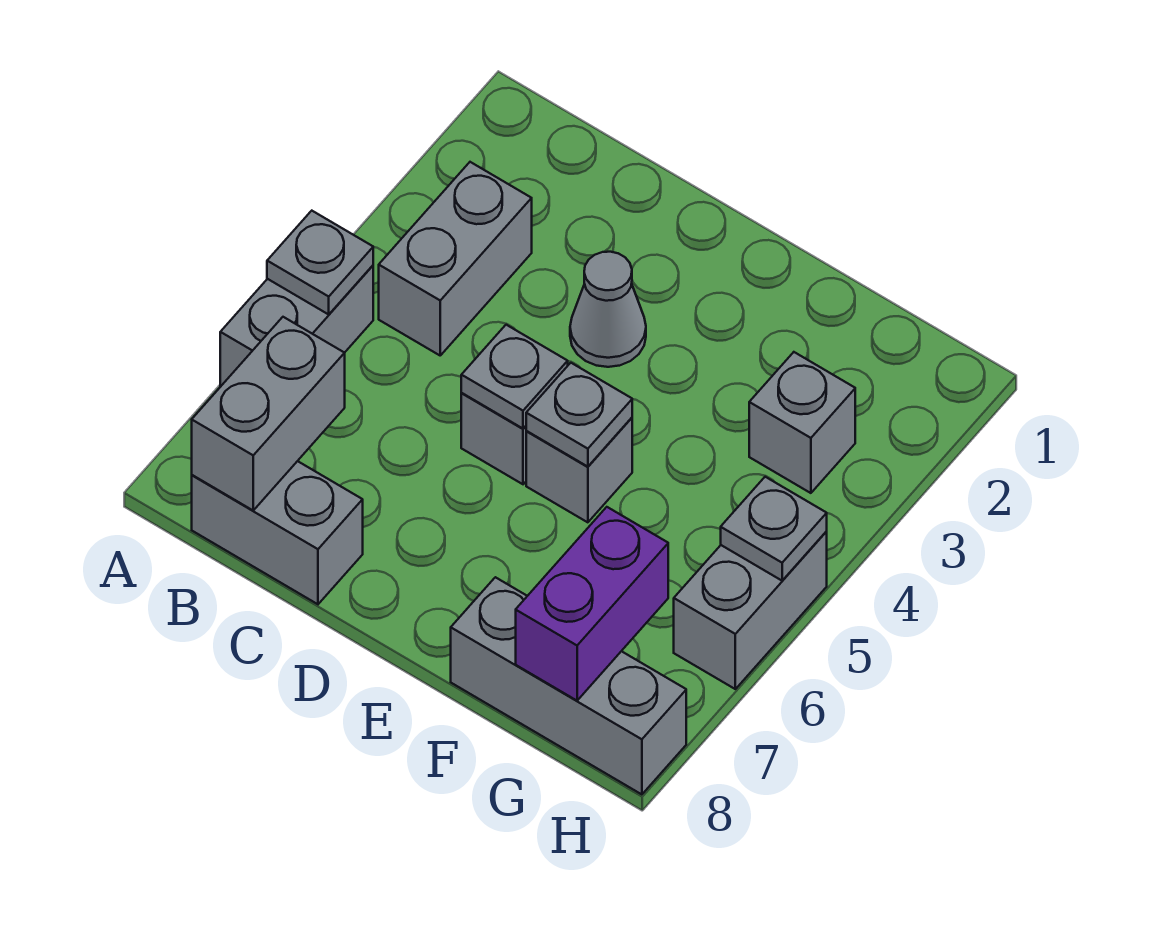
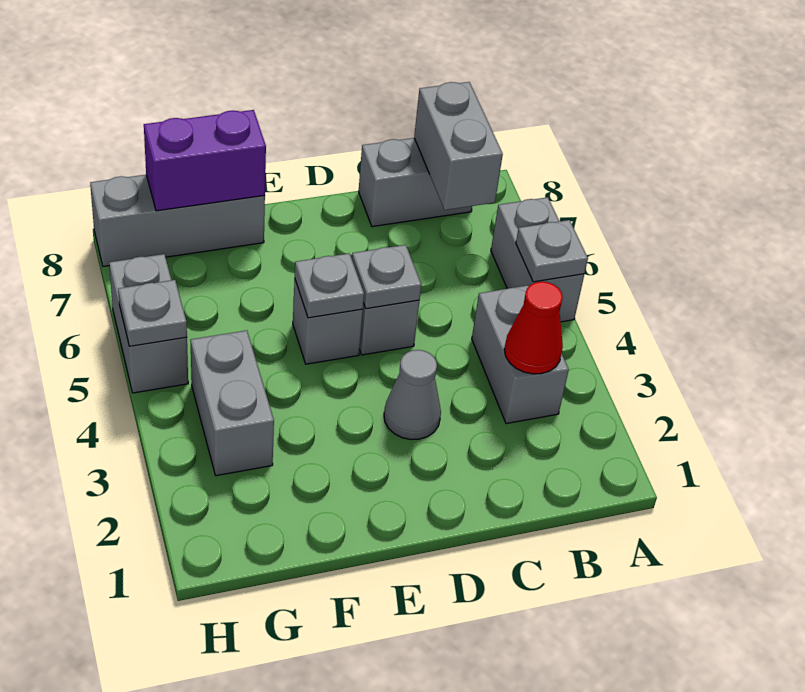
none -> red 1x1 cone [504,282,563,374]
grey 1x1 brick [749,352,855,493] -> grey 1x2 brick [190,330,274,476]
purple 1x2 brick [516,507,668,701] -> purple 1x2 brick turned to [144,110,266,211]

